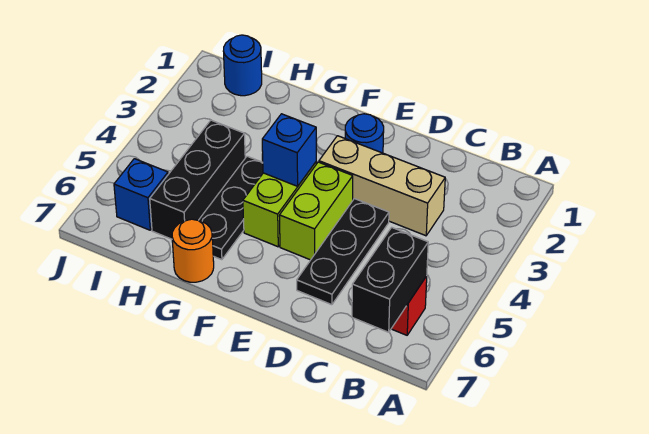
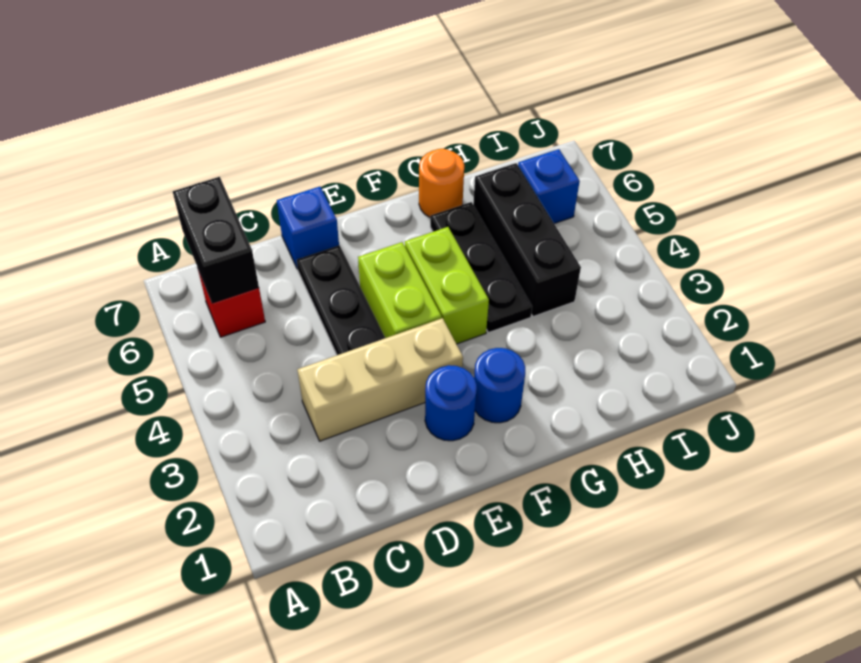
blue 1x1 brick [262,114,316,186] -> blue 1x1 brick moved to [277,187,339,269]
blue 1x1 round brick [223,35,262,96] -> blue 1x1 round brick moved to [474,348,525,423]

